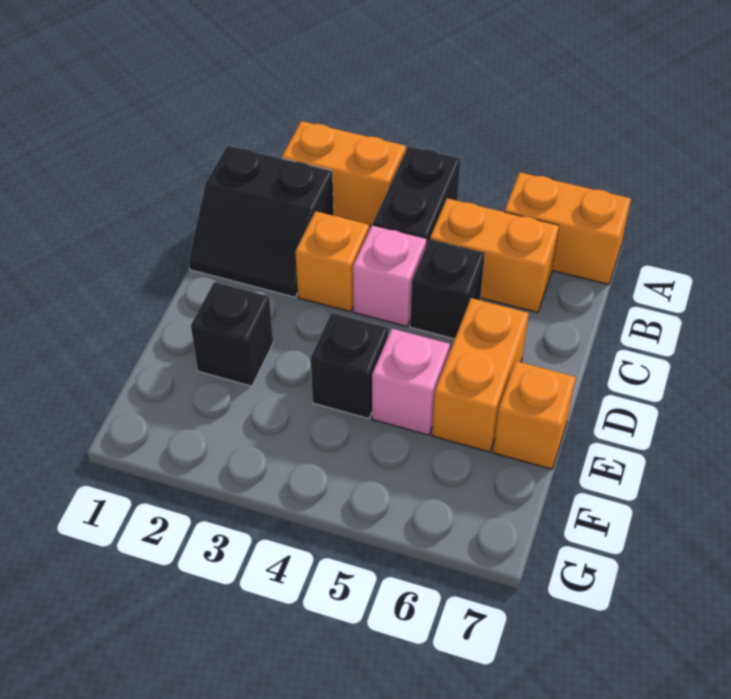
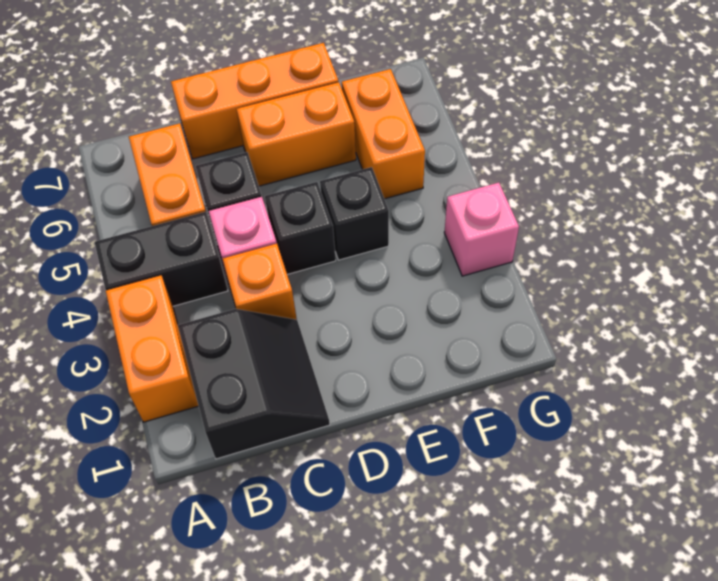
orange 1x2 brick [504,172,631,285] -> orange 1x2 brick moved to [342,69,425,199]
black 1x1 brick [191,282,273,386] -> black 1x1 brick moved to [265,182,336,274]
pink 1x1 brick [372,329,450,435] -> pink 1x1 brick moved to [444,183,519,276]
orange 1x1 brick [493,361,576,469] -> orange 1x3 brick [171,43,338,159]

